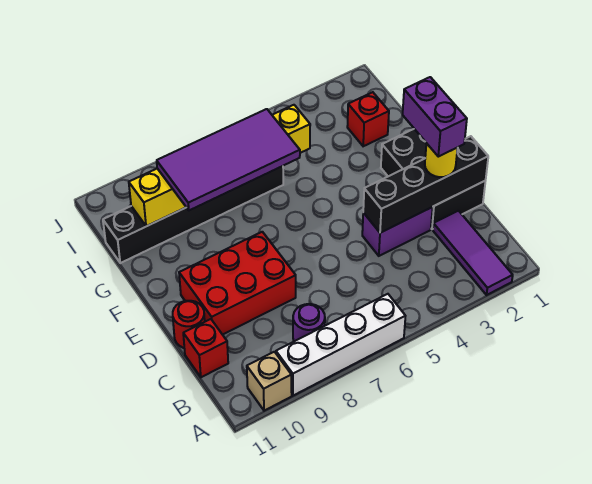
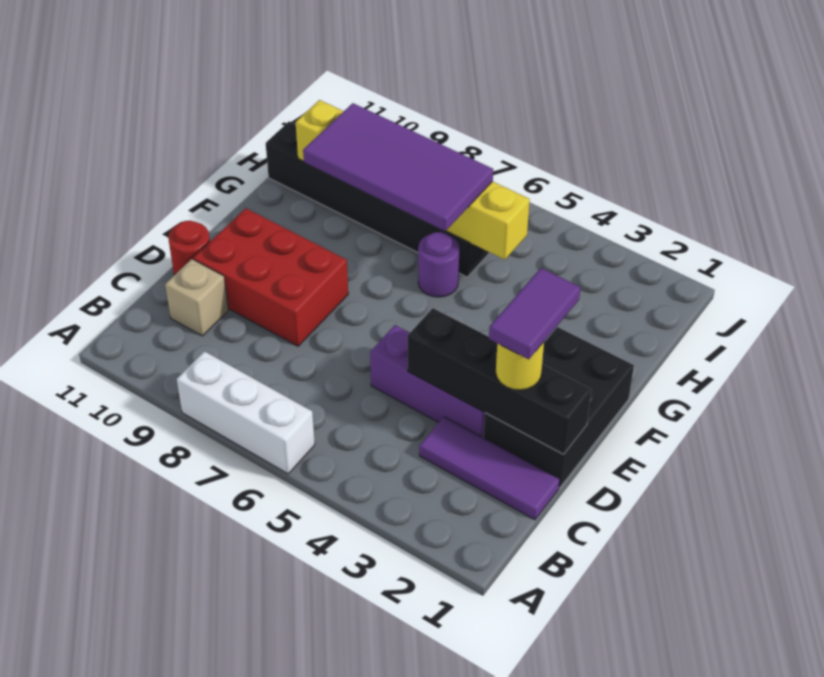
purple 1x3 tile [433,211,513,295] -> purple 1x3 tile turned to [419,417,560,520]
white 1x4 brick [276,294,405,396] -> white 1x3 brick [177,351,315,474]
tan 1x1 brick [247,352,292,411] -> tan 1x1 brick moved to [165,259,228,336]
purple 1x1 round brick [293,304,325,342] -> purple 1x1 round brick moved to [418,232,460,297]
red 1x1 brick [183,319,228,377] -> none
purple 1x2 brick [403,77,467,157] -> purple 1x2 tile [489,268,580,359]
purple 1x2 brick [362,207,433,256] -> purple 1x3 brick [370,325,485,438]
red 1x1 brick [347,92,389,146] -> none

